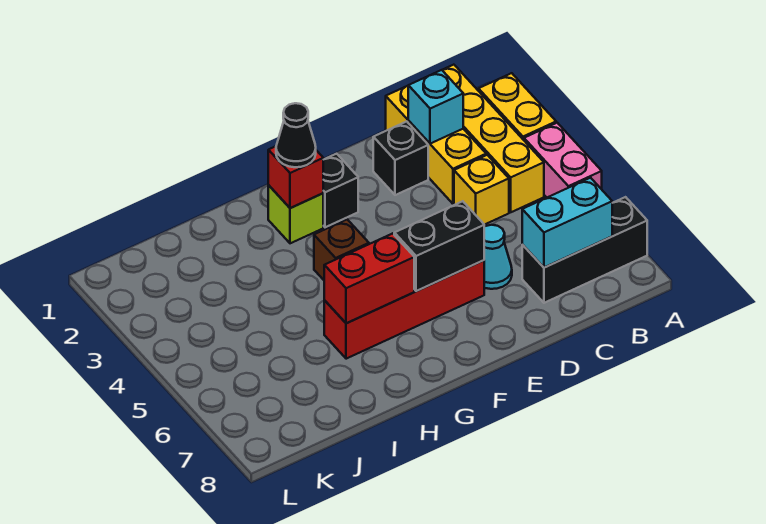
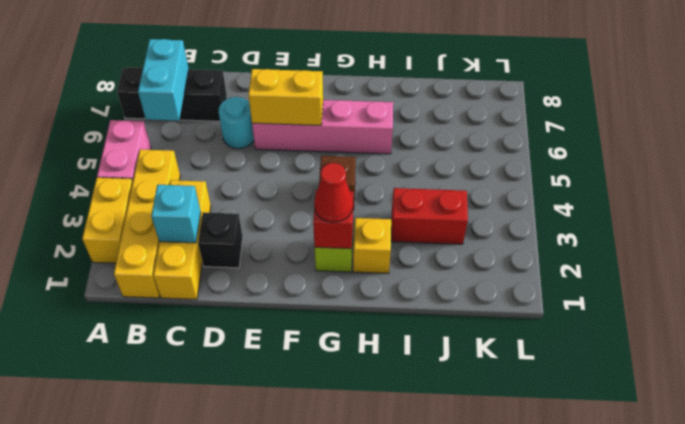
cyan 1x2 brick [522,178,612,268] -> cyan 1x2 brick turned to [138,39,189,121]
yellow 1x1 brick [454,155,509,225] -> yellow 1x1 brick moved to [353,218,391,274]
cyan 1x1 cone [484,225,512,289] -> cyan 1x1 round brick [219,97,254,149]
red 1x4 brick [324,260,484,359] -> pink 1x4 brick [252,100,393,154]
black 1x2 brick [394,201,484,291] -> yellow 1x2 brick [248,69,323,125]
black 1x1 brick [323,154,358,227] -> none
black 1x1 cone [276,103,316,167] -> red 1x1 cone [314,163,353,222]
red 1x2 brick [324,233,414,323] -> red 1x2 brick moved to [391,188,468,244]

